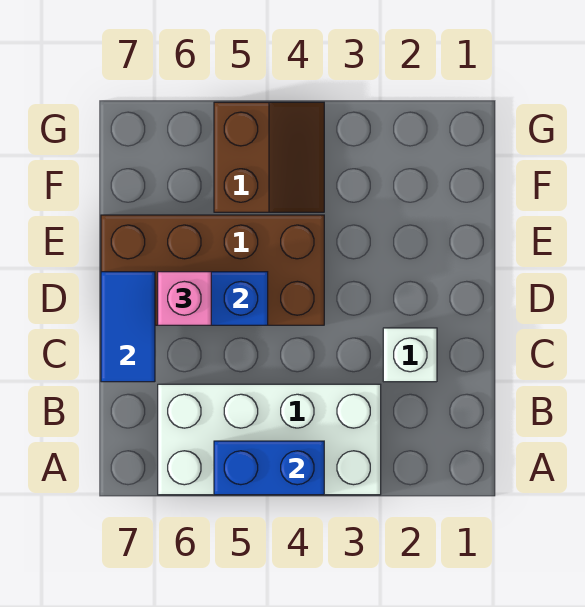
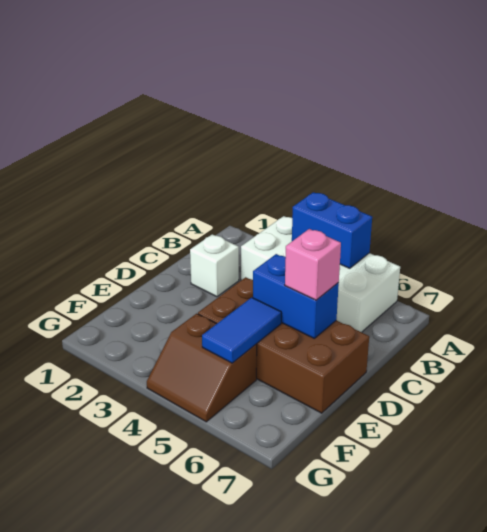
blue 1x2 tile [101,272,155,382] -> blue 1x2 tile moved to [202,297,281,363]
brown 2x2 slope [214,102,324,212] -> brown 2x2 slope turned to [147,314,257,422]

